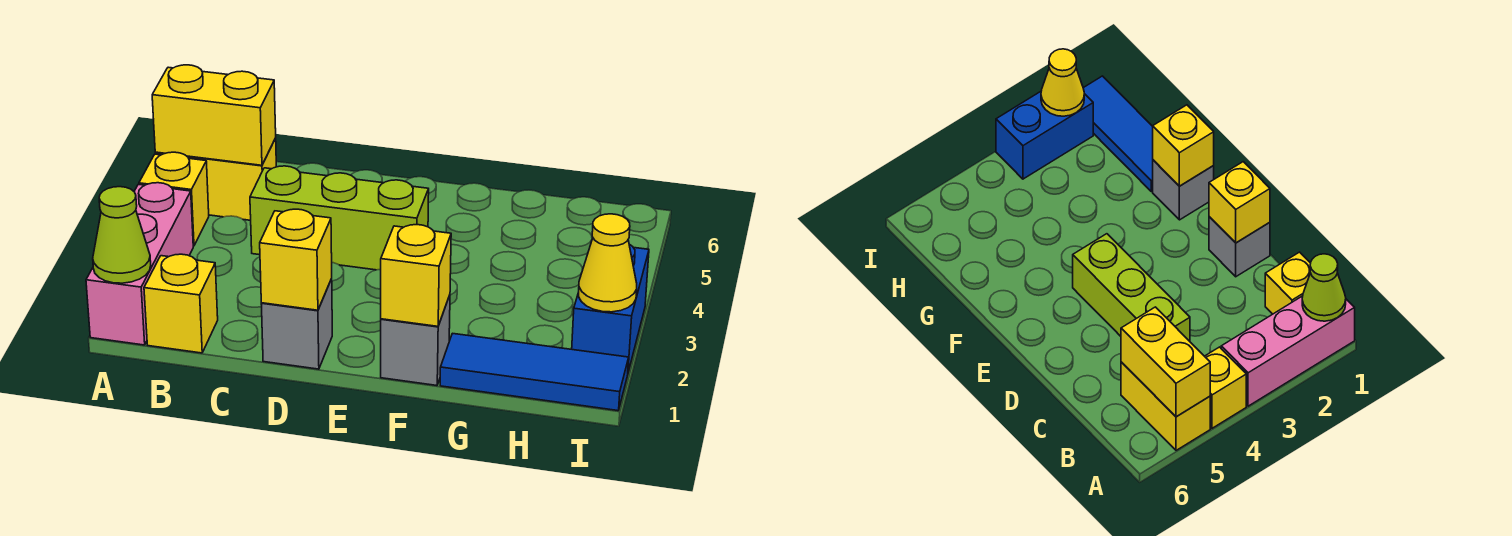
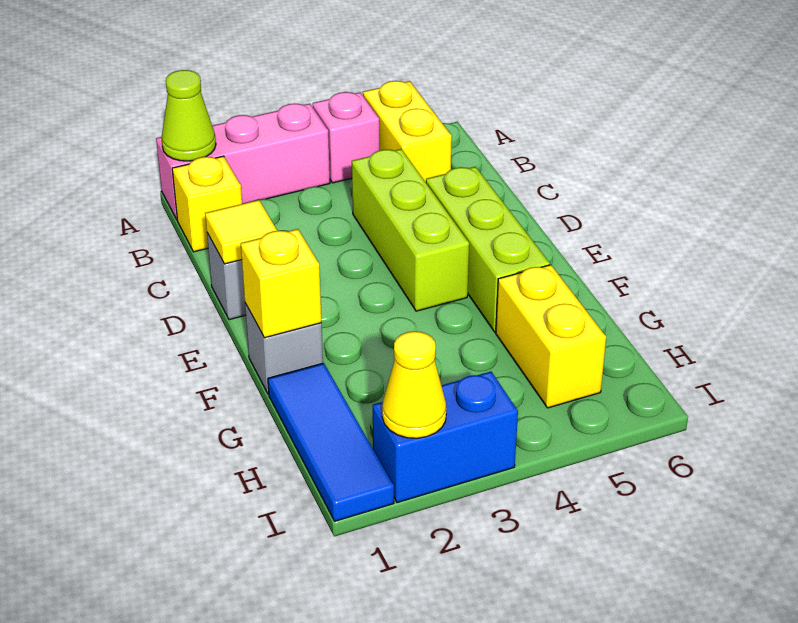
yellow 1x1 brick [139,152,209,246] -> pink 1x1 brick [313,92,380,183]
yellow 1x2 brick [152,65,276,165] -> yellow 1x2 brick moved to [496,265,606,408]
yellow 1x1 brick [260,209,332,310] -> yellow 1x1 tile [205,200,277,264]
none -> lime 1x3 brick [426,167,550,332]

